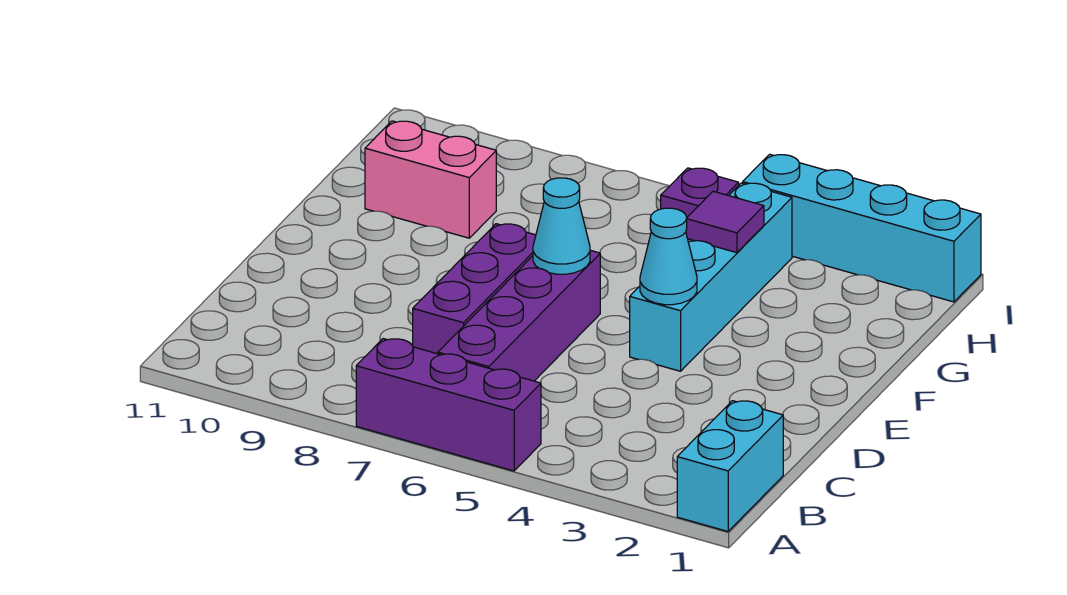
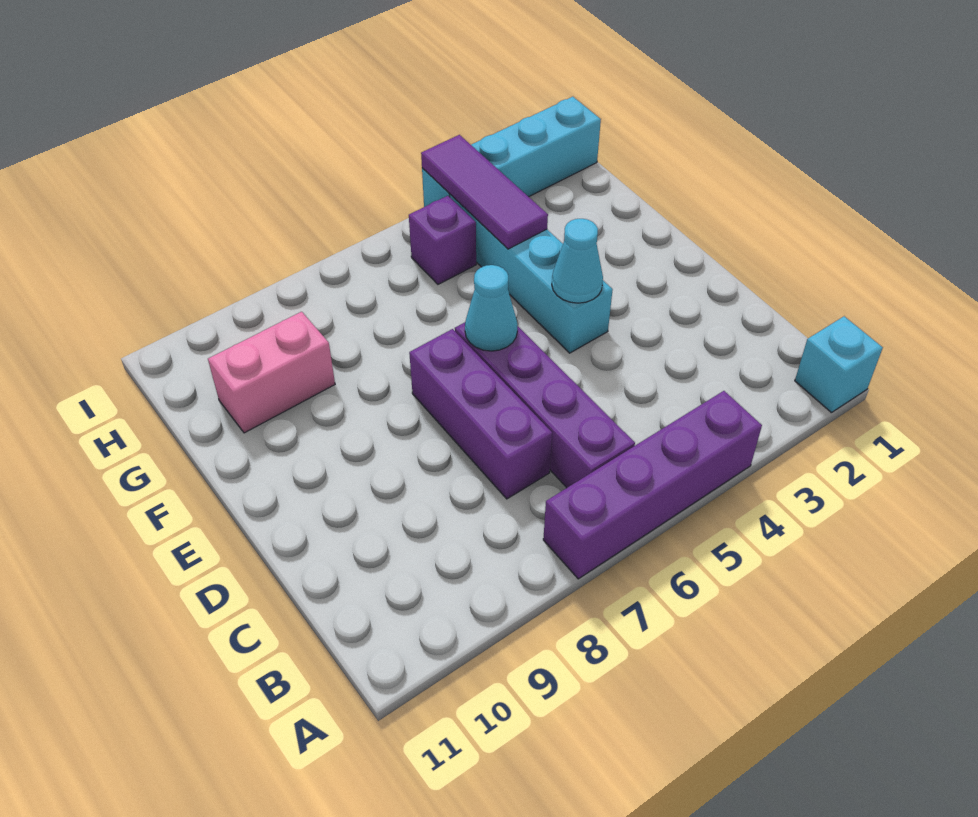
cyan 1x2 brick [677,401,783,531] -> cyan 1x1 brick [795,316,883,413]
purple 1x3 brick [356,339,541,471] -> purple 1x4 brick [543,391,762,579]
purple 1x1 tile [686,191,764,253] -> purple 1x3 tile [421,135,548,249]

